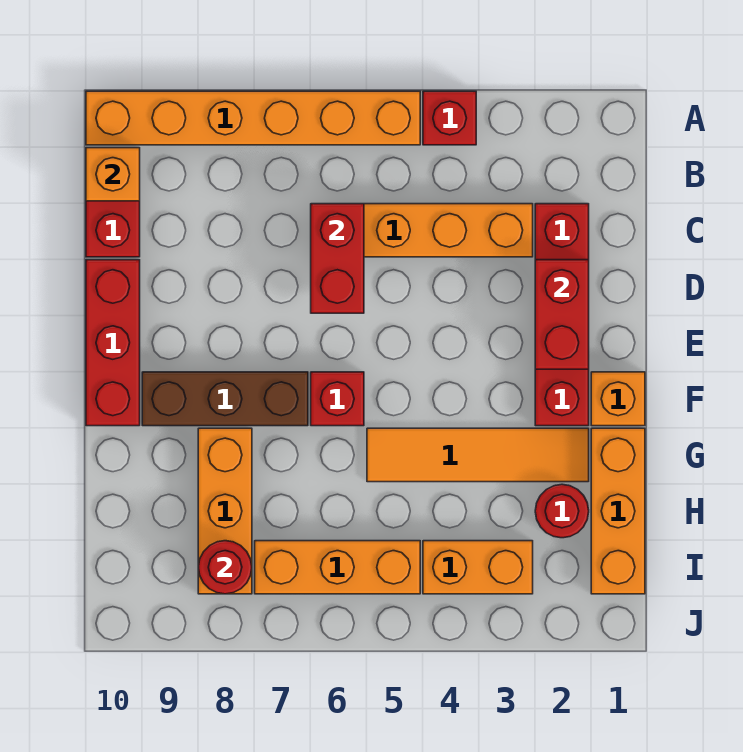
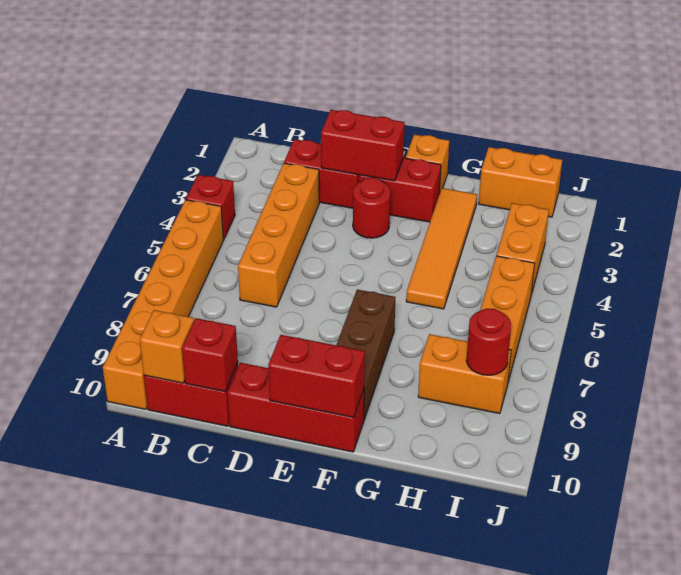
red 1x2 brick [311,204,364,313] -> red 1x2 brick moved to [268,335,365,417]
red 1x1 brick [311,372,364,426] -> red 1x1 brick moved to [182,318,238,392]
orange 1x3 brick [591,428,645,594] -> orange 1x2 brick [479,147,562,217]
orange 1x3 brick [198,428,252,594] -> orange 1x2 brick [418,334,511,414]
red 1x1 round brick [535,484,589,538] -> red 1x1 round brick moved to [353,177,390,238]

